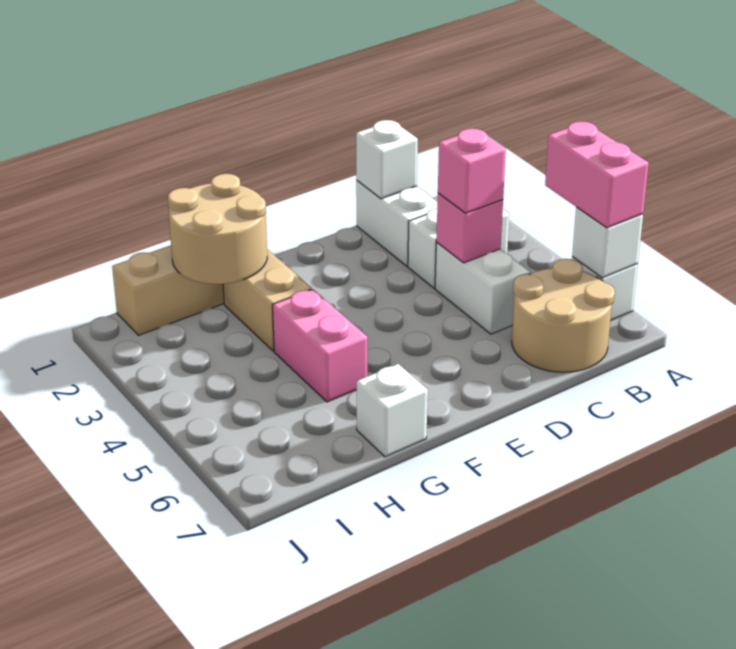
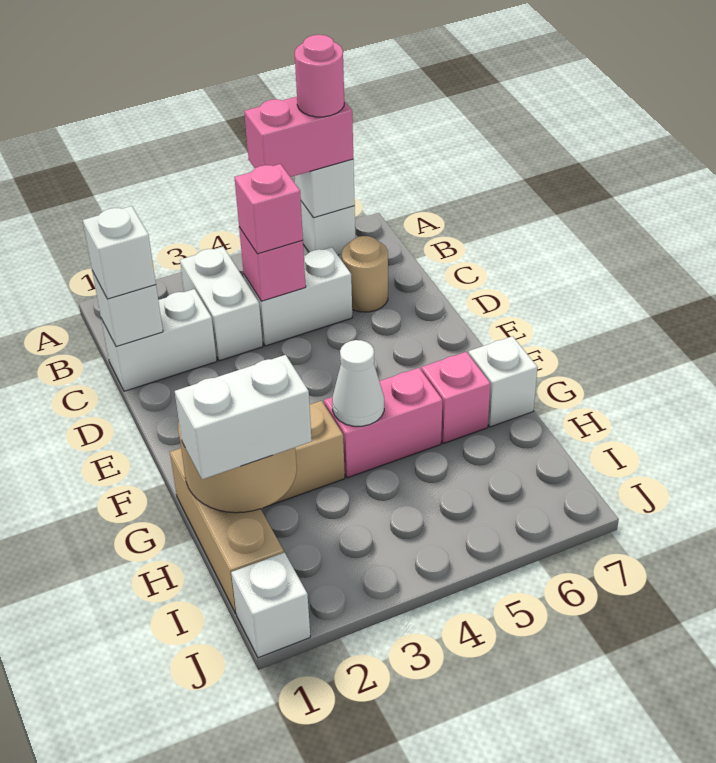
none -> pink 1x1 round brick [295,35,344,117]
tan 2x2 round brick [512,259,615,372] -> tan 1x1 round brick [342,236,388,312]
none -> white 1x1 brick [83,206,156,299]
none -> white 1x1 cone [332,340,384,426]
none -> pink 1x1 brick [421,352,491,444]
none -> white 1x2 brick [175,355,312,479]
none -> white 1x1 brick [231,553,310,658]

